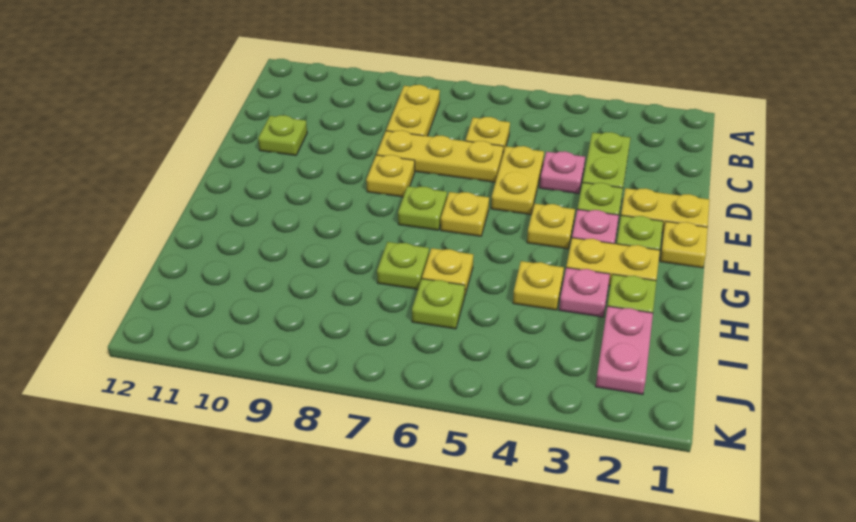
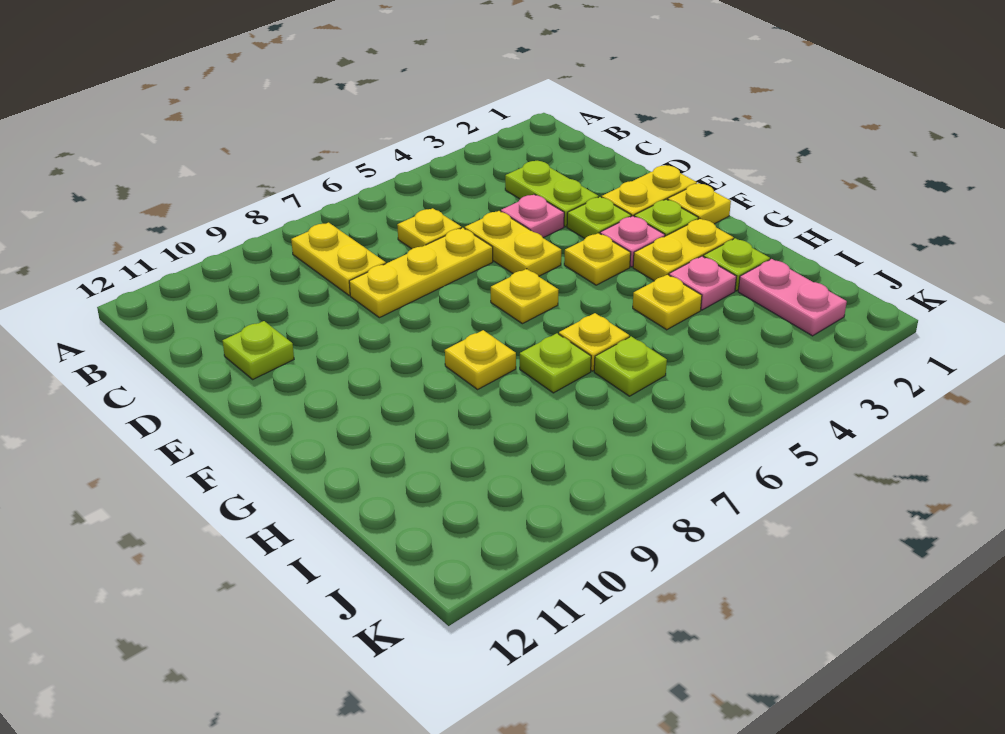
yellow 1x1 plate [366,155,415,197] -> yellow 1x1 plate moved to [445,330,516,389]
lime 1x1 plate [398,186,447,230] -> none

